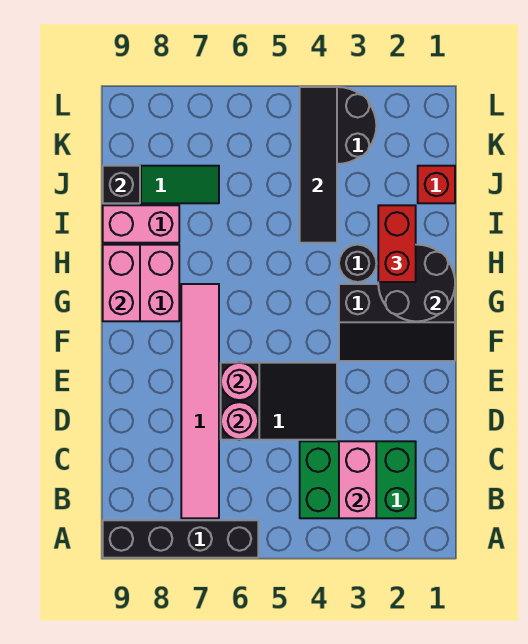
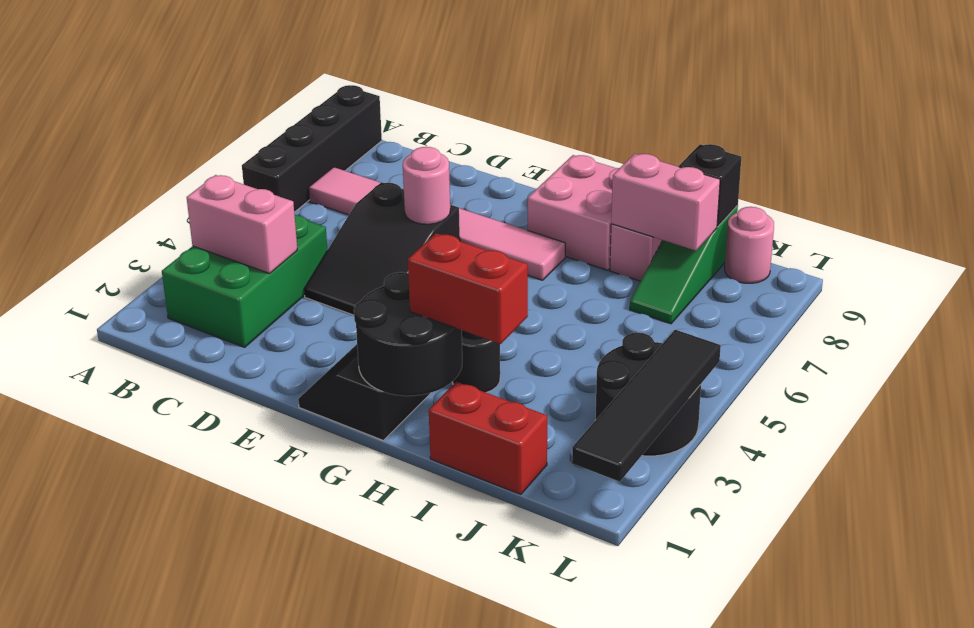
pink 1x1 round brick [221,402,258,440] -> pink 1x1 round brick moved to [725,207,774,283]
pink 1x2 brick [103,245,140,321] -> pink 1x2 brick moved to [611,154,720,251]
black 1x4 tile [300,87,337,243] -> black 1x4 tile turned to [572,330,721,482]
red 1x1 brick [418,166,455,203] -> red 1x2 brick [429,382,547,494]

